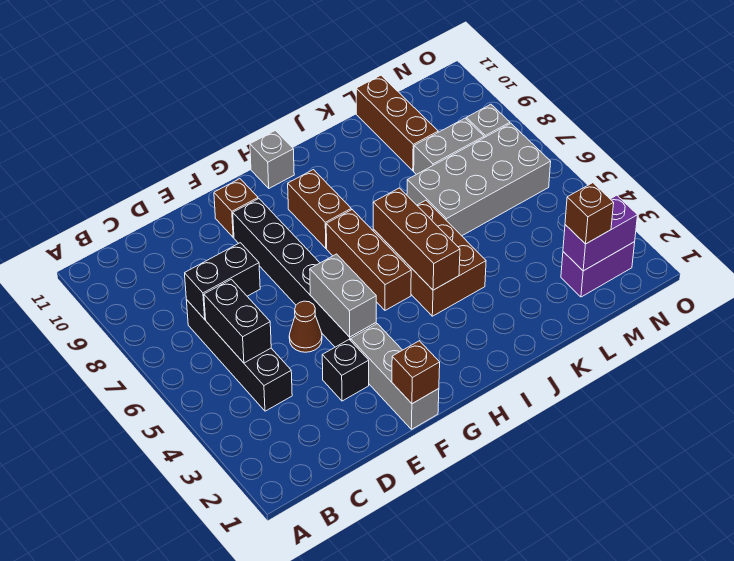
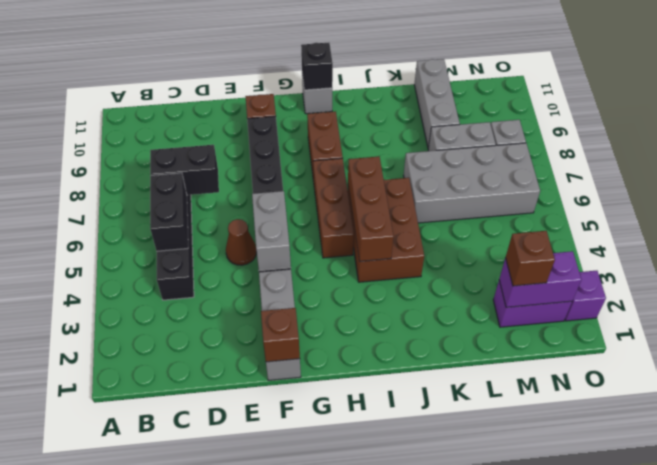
black 1x1 brick [322,340,369,401] -> black 1x1 brick moved to [301,43,333,90]
brown 1x3 brick [356,75,438,171] -> grey 1x3 brick [414,59,460,148]
none -> purple 1x1 brick [565,271,606,321]

